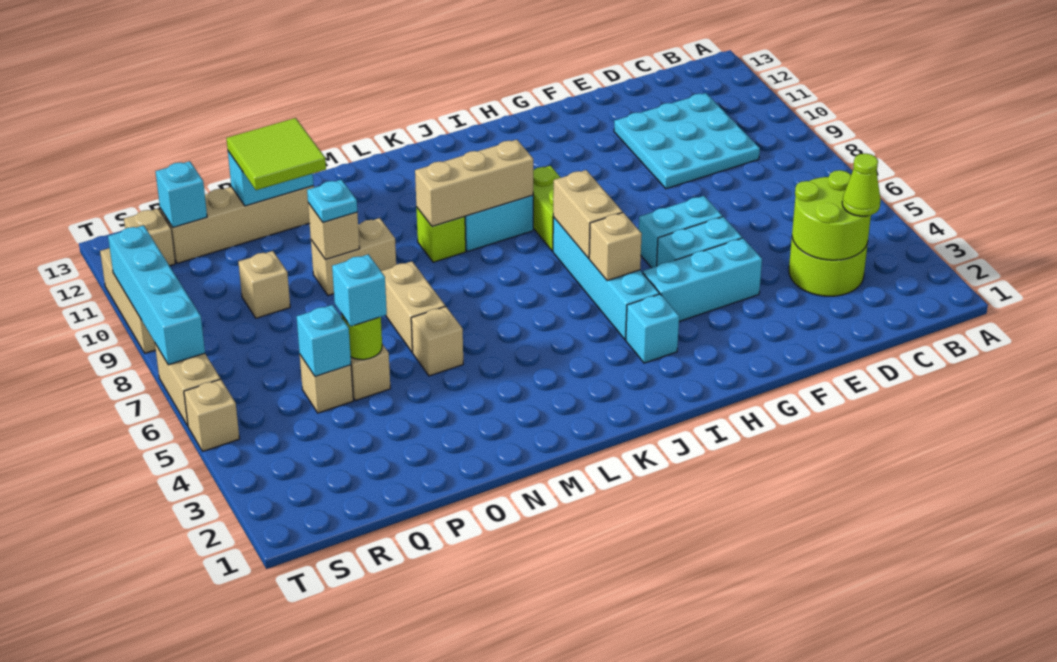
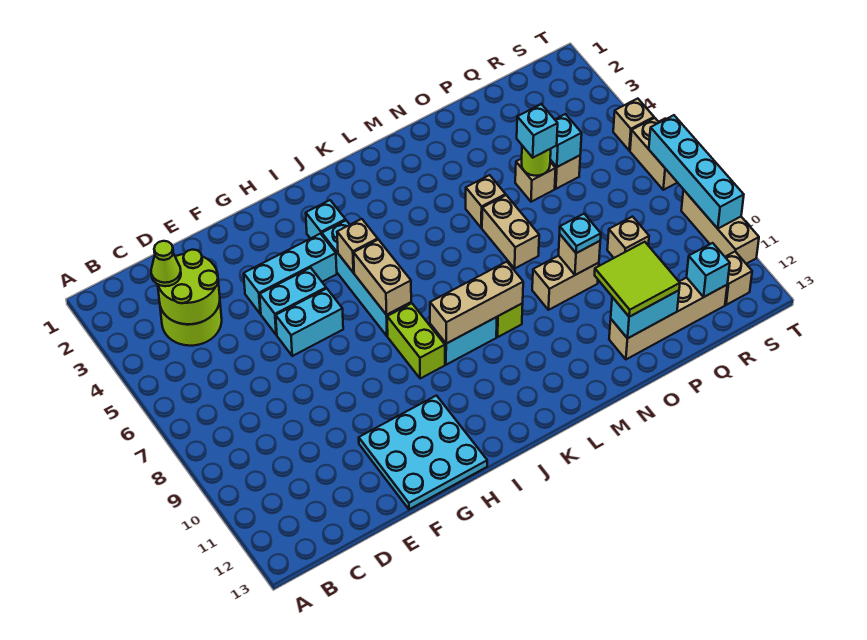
cyan 3x3 plate [614,93,760,189] -> cyan 3x3 plate moved to [359,396,487,509]

